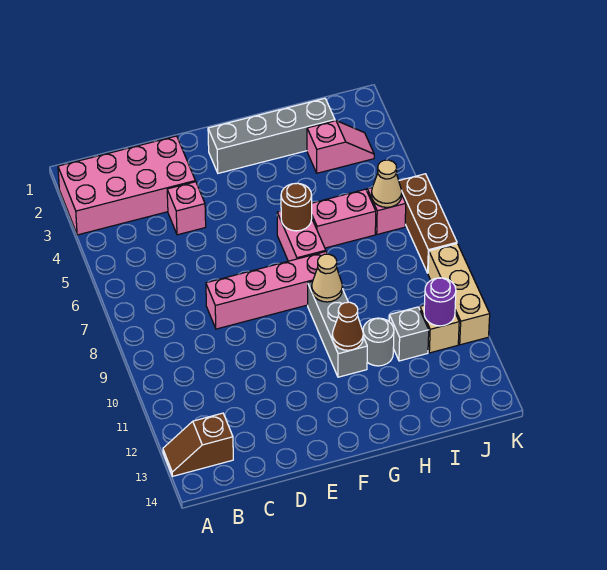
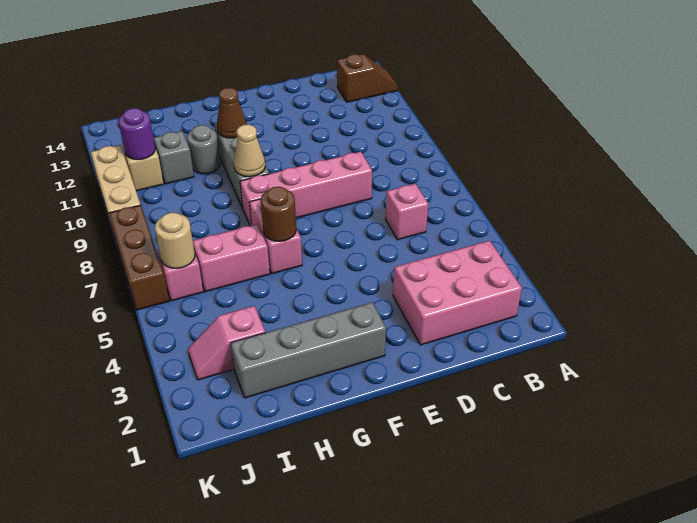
pink 2x4 brick [58,136,195,235] -> pink 2x3 brick [393,241,522,345]
pink 1x1 brick [167,182,206,235] -> pink 1x1 brick moved to [385,184,428,240]
tan 1x1 cone [371,160,402,207] -> tan 1x1 round brick [155,213,195,268]

